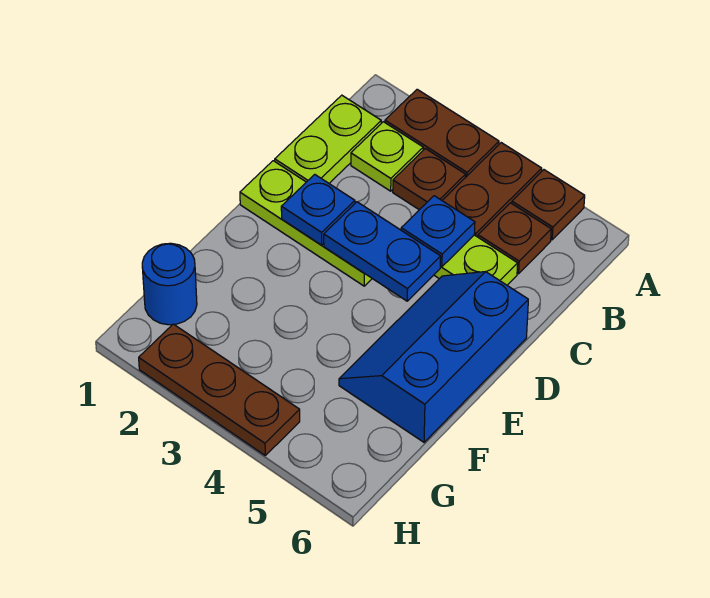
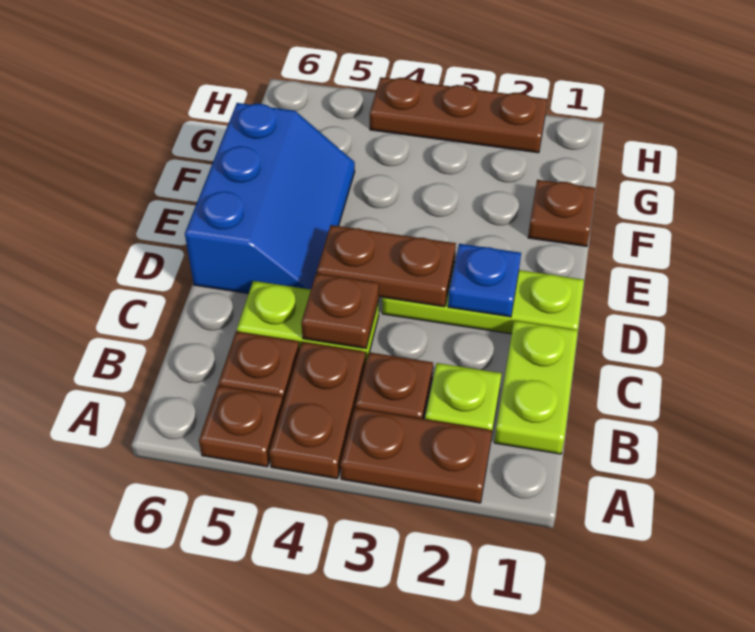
blue 1x1 plate [401,196,475,267] -> brown 1x1 plate [301,273,379,349]
blue 1x2 plate [324,202,441,301] -> brown 1x2 plate [317,225,456,307]
none -> brown 1x1 plate [528,180,595,246]
blue 1x1 round brick [142,243,197,325] -> none

